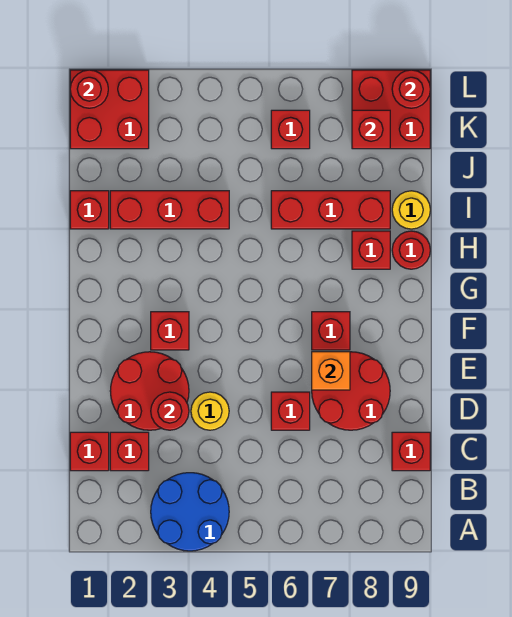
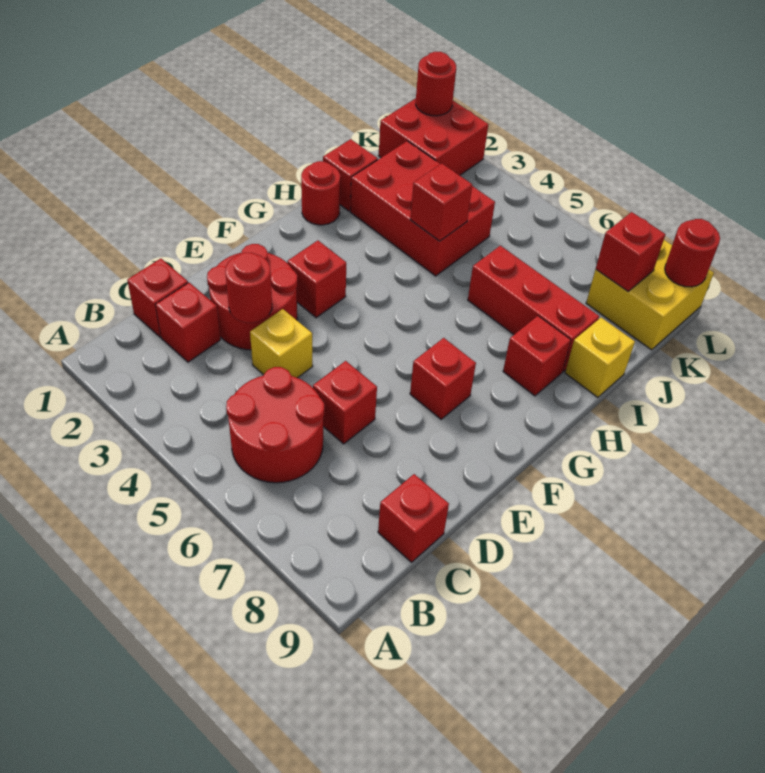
blue 2x2 round brick [151,473,229,551] -> none
yellow 1x1 round brick [191,392,229,430] -> yellow 1x1 brick [250,309,313,378]
red 2x2 round brick [312,352,390,430] -> red 2x2 round brick moved to [226,367,324,483]
orange 1x1 brick [312,352,350,390] -> none
red 1x1 round brick [392,231,430,269] -> red 1x1 round brick moved to [301,161,340,225]
red 1x3 brick [110,191,229,229] -> red 2x3 brick [350,141,495,276]
yellow 1x1 round brick [392,191,430,229] -> yellow 1x1 brick [565,318,635,397]
red 1x1 brick [271,110,310,149] -> red 1x1 brick moved to [410,164,472,241]
red 2x2 brick [352,70,430,149] -> yellow 2x2 brick [586,240,714,350]

